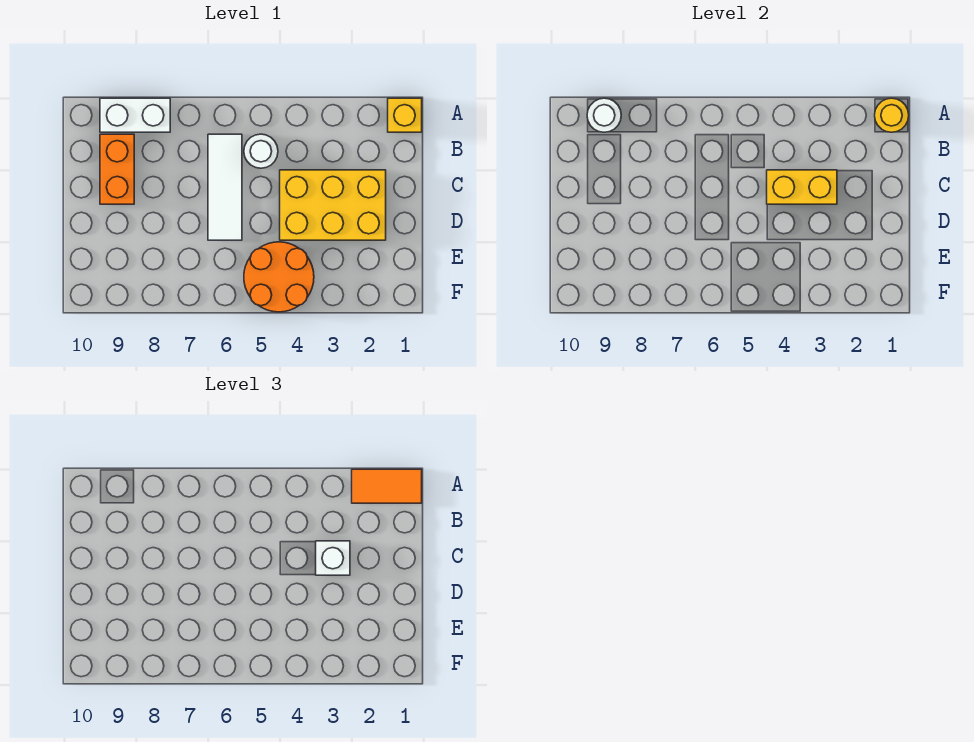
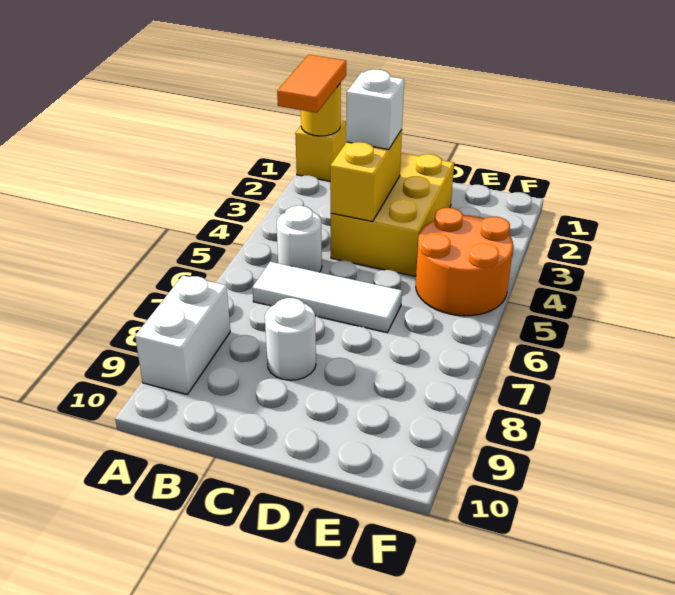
white 1x1 round brick [587,98,621,132] -> white 1x1 round brick moved to [265,298,316,380]
orange 1x2 brick [100,134,134,204] -> none

